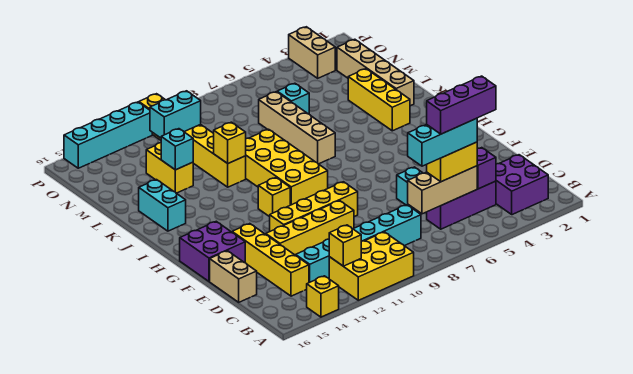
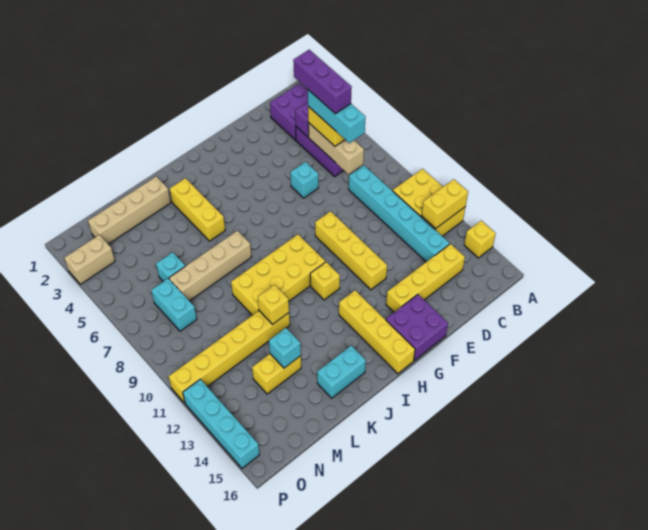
yellow 1x1 brick [329,225,361,266] -> yellow 1x2 brick [422,179,468,229]
tan 1x2 brick [210,251,257,302] -> none
yellow 1x4 brick [266,201,354,255] -> yellow 1x4 brick moved to [339,290,415,374]
yellow 1x3 brick [348,69,410,131] -> yellow 1x3 brick turned to [170,178,225,241]
cyan 1x2 brick [150,91,201,138] -> cyan 1x2 brick moved to [151,279,197,331]

